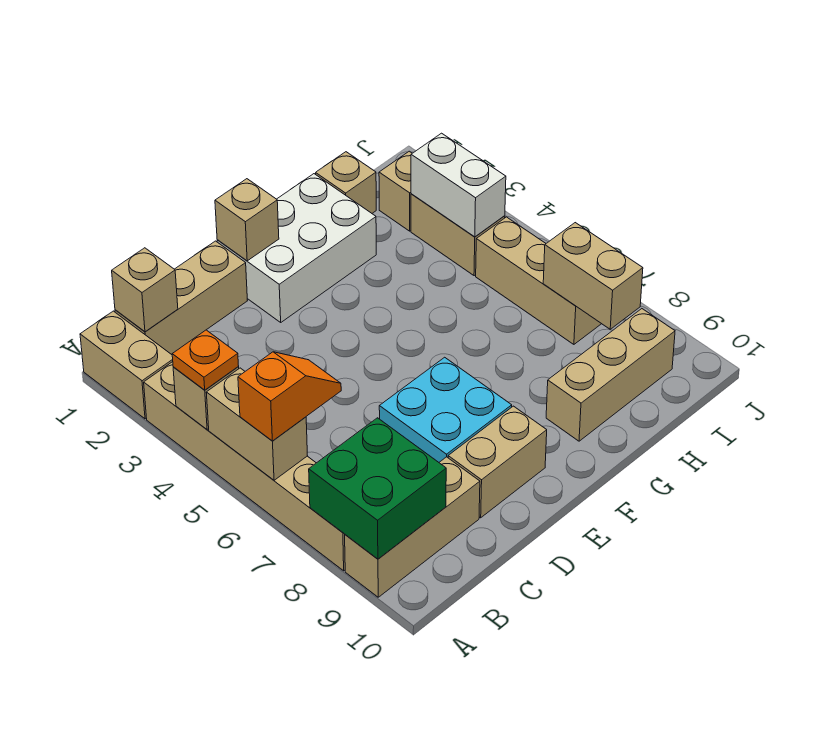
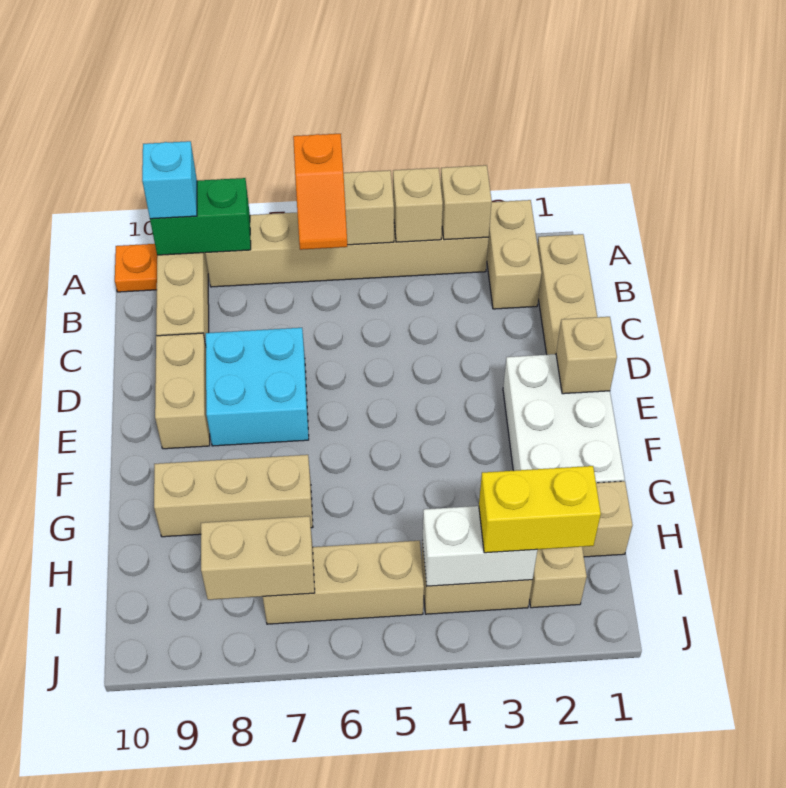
tan 1x2 brick [80,311,173,419] -> tan 1x2 brick turned to [487,200,542,309]
orange 1x1 plate [172,330,238,390] -> orange 1x1 plate moved to [115,244,157,292]
green 2x2 brick [309,418,446,559] -> green 1x2 brick [150,178,251,255]
none -> cyan 1x1 brick [142,141,197,219]
tan 1x1 brick [112,248,178,332] -> tan 1x1 brick moved to [441,165,492,240]
tan 1x3 brick [546,309,675,441] -> tan 1x3 brick turned to [154,455,313,537]
none -> yellow 1x2 brick [479,466,601,553]

